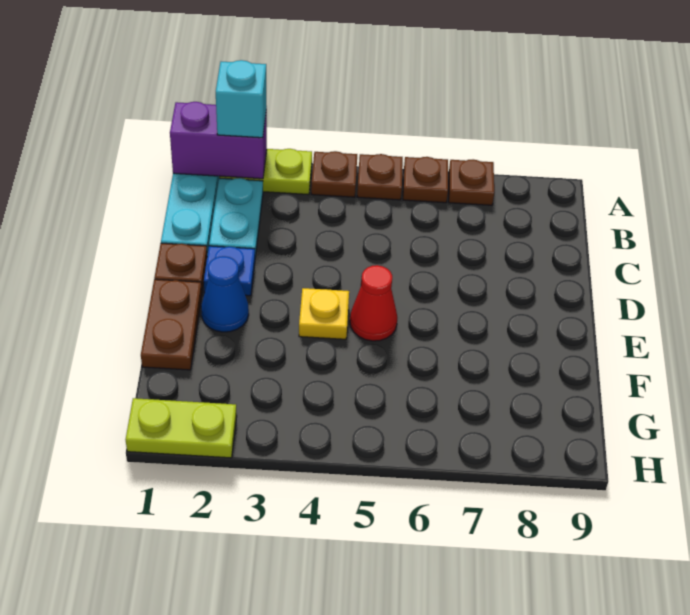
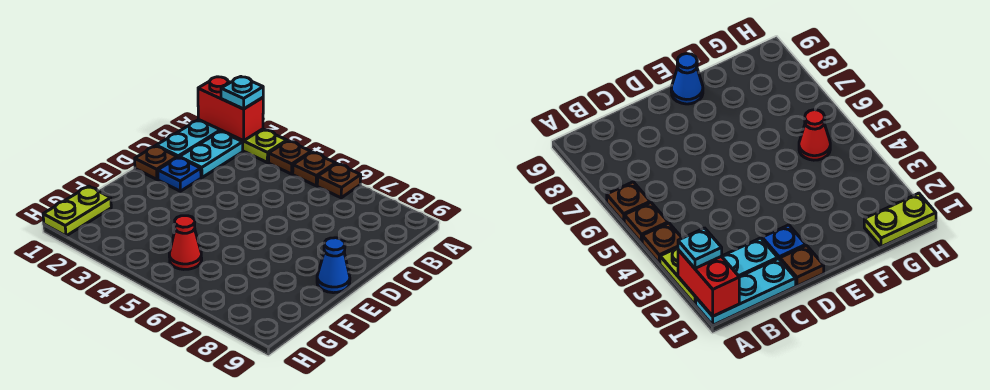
purple 1x2 brick [170,102,267,179] -> red 1x2 brick [198,77,263,141]
cyan 1x1 brick [216,60,267,138] -> cyan 1x1 plate [221,77,263,109]
brown 1x1 plate [449,160,494,205] -> none
brown 1x2 plate [141,279,202,370] -> none
blue 1x1 cone [201,256,249,332] -> blue 1x1 cone moved to [317,238,350,293]
yellow 1x1 plate [299,288,349,339] -> none
red 1x1 cone [350,265,397,341] -> red 1x1 cone moved to [169,216,202,269]
lime 1x2 plate [126,398,237,458] -> lime 1x2 plate turned to [43,186,111,236]

